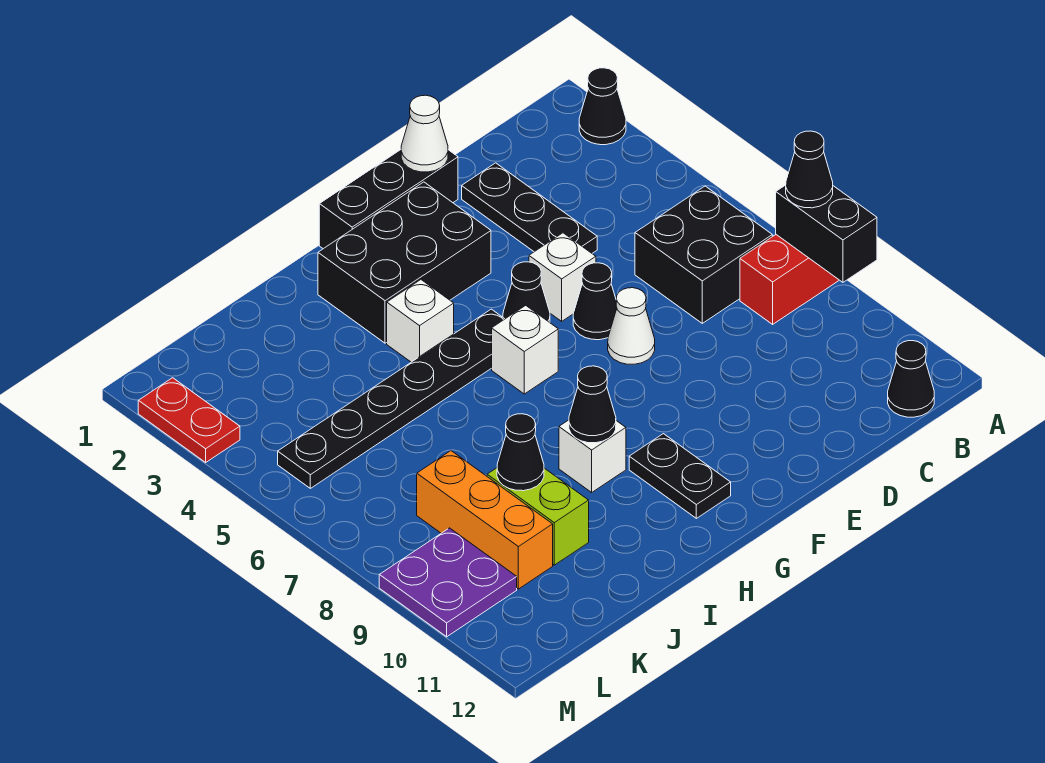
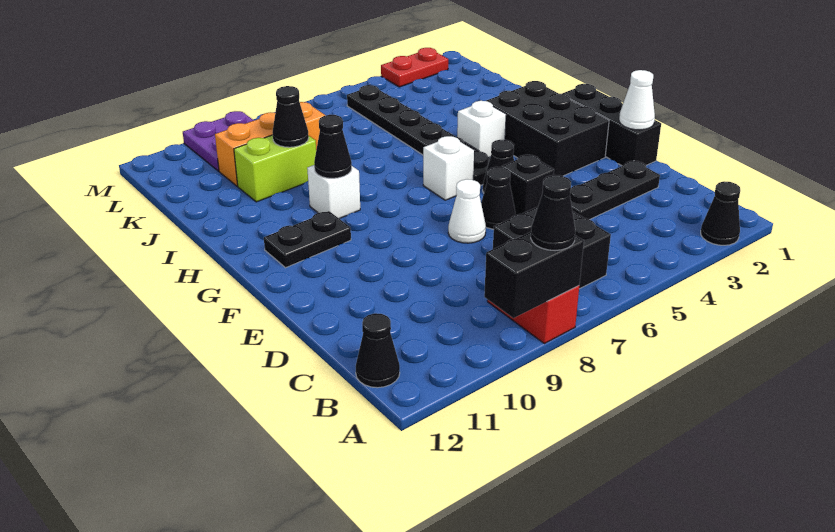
white 1x1 brick [529,233,596,321] -> black 1x1 brick [502,155,554,215]

